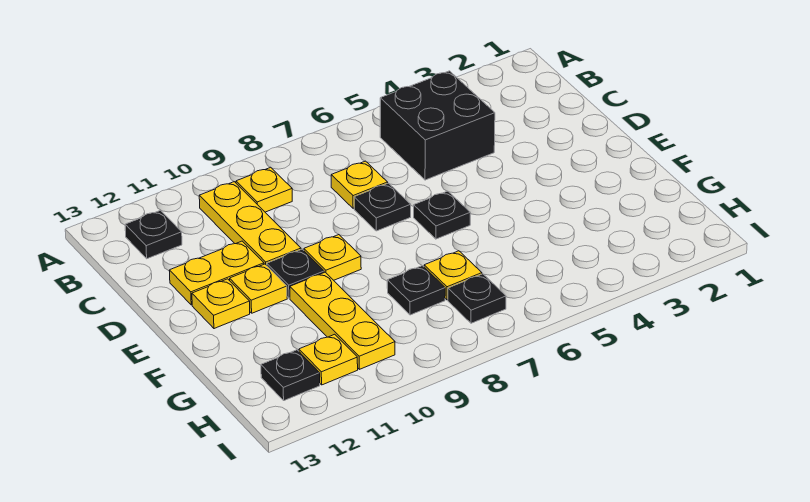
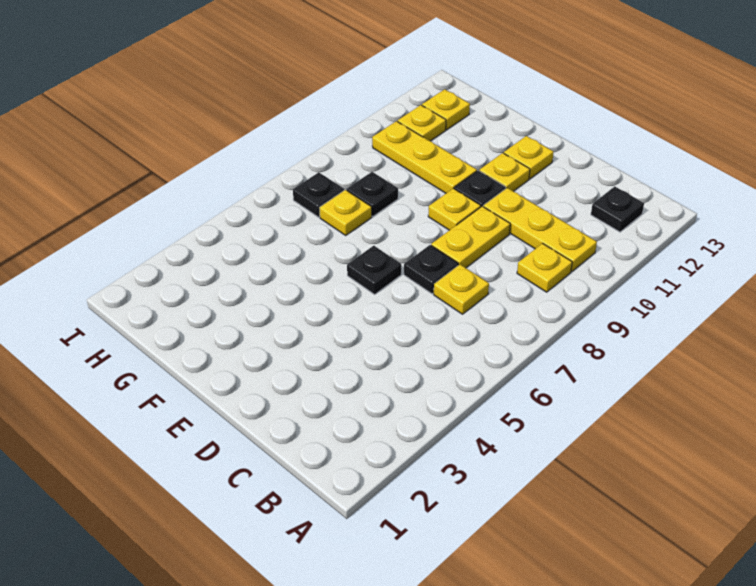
black 2x2 brick [380,71,495,180] -> none
yellow 1x2 plate [169,241,264,305] -> yellow 1x2 plate moved to [431,206,510,268]
black 1x1 plate [261,350,320,401] -> yellow 1x1 plate [422,89,470,130]

